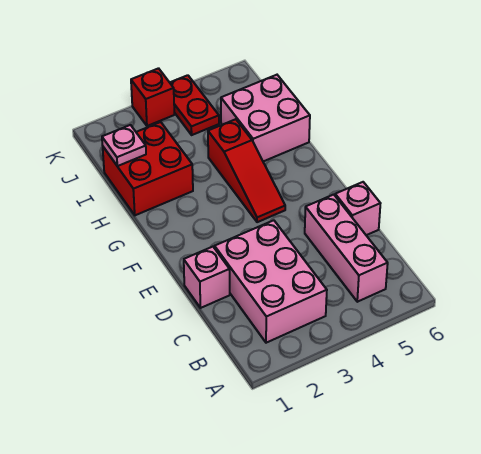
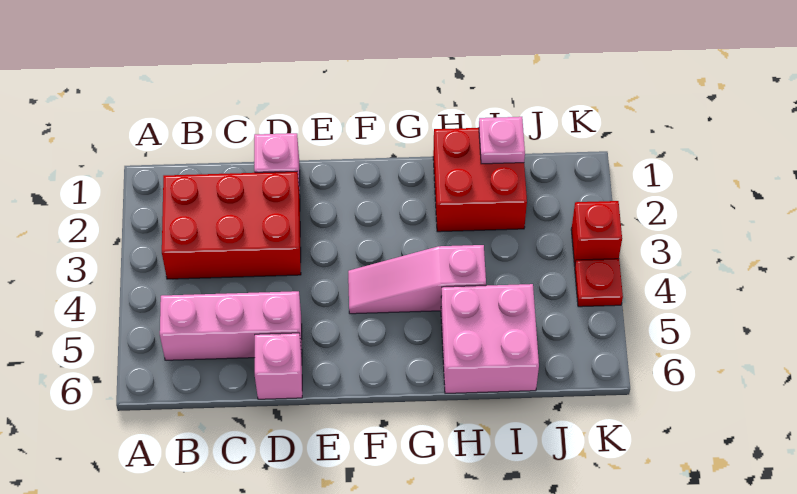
pink 2x3 brick [215,220,327,343] -> red 2x3 brick [162,171,301,279]
red 1x3 slope [208,119,285,222] -> pink 1x3 slope [348,245,486,314]
red 1x2 plate [170,75,219,135] -> red 1x1 plate [575,259,623,307]

